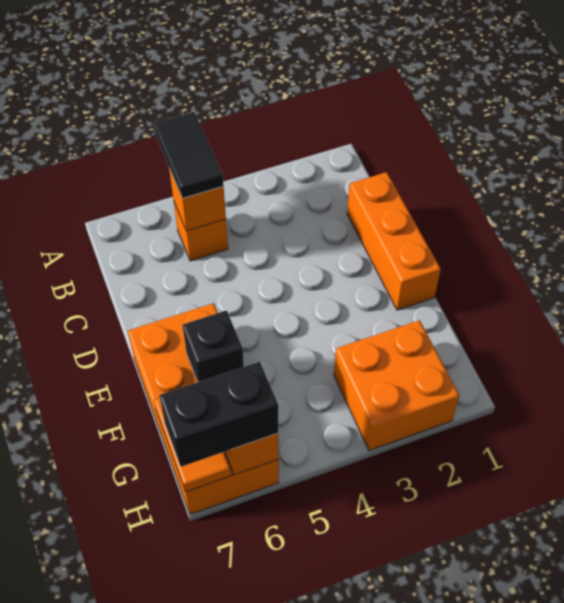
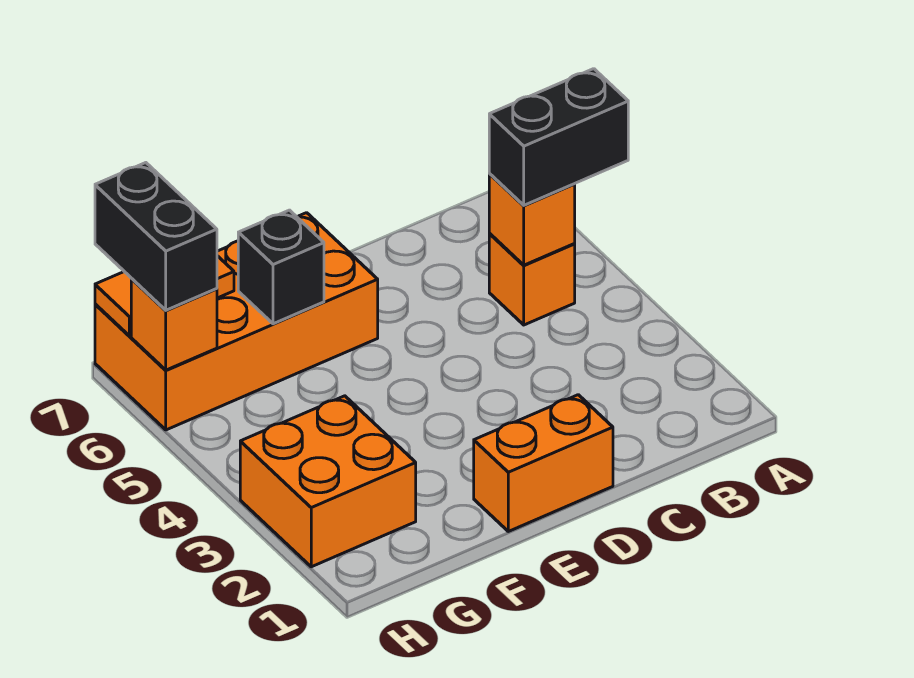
black 1x2 tile [154,112,224,198] -> black 1x2 brick [489,69,628,205]
orange 1x3 brick [347,172,441,310] -> orange 1x2 brick [474,395,613,531]

